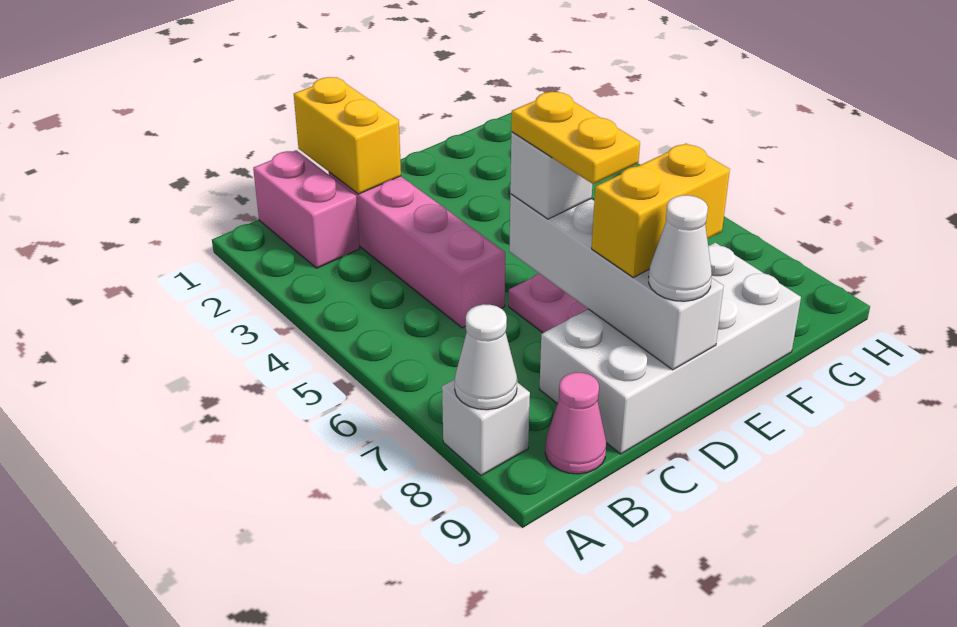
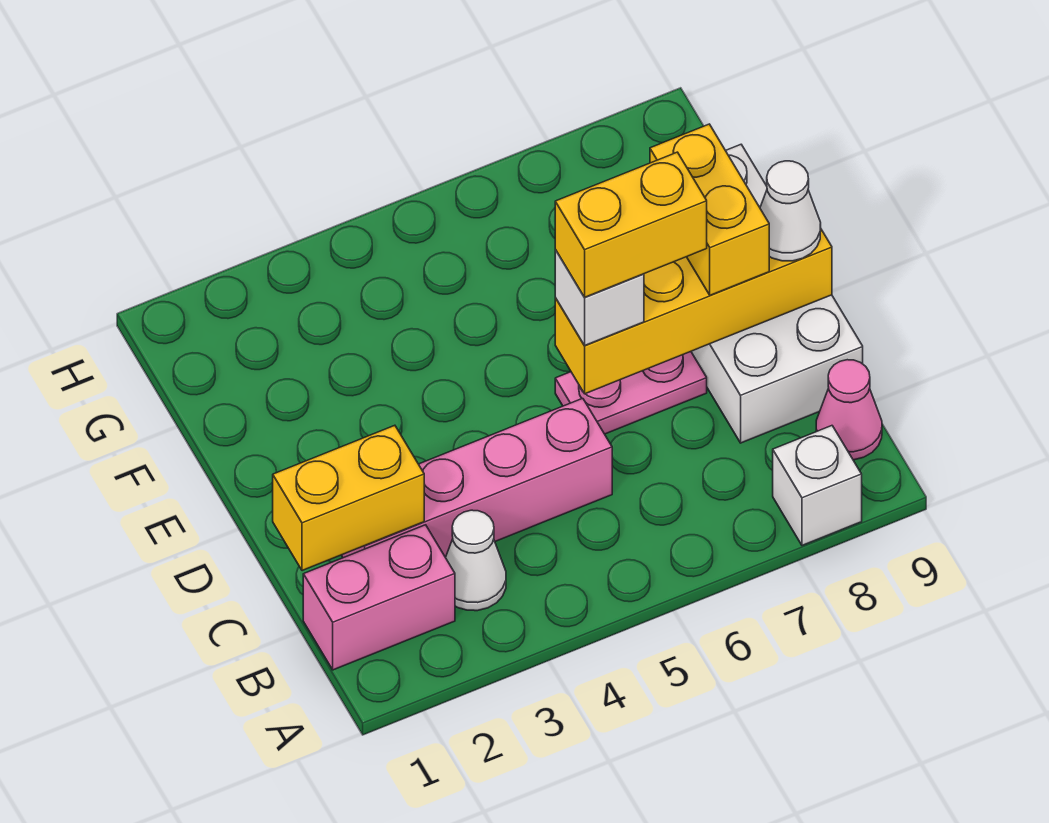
white 1x1 cone [455,304,517,410] -> white 1x1 cone moved to [446,510,506,611]
white 1x4 brick [509,194,724,370] -> yellow 1x4 brick [555,229,832,394]
yellow 1x2 plate [511,92,640,184] -> yellow 1x2 brick [555,152,707,297]

